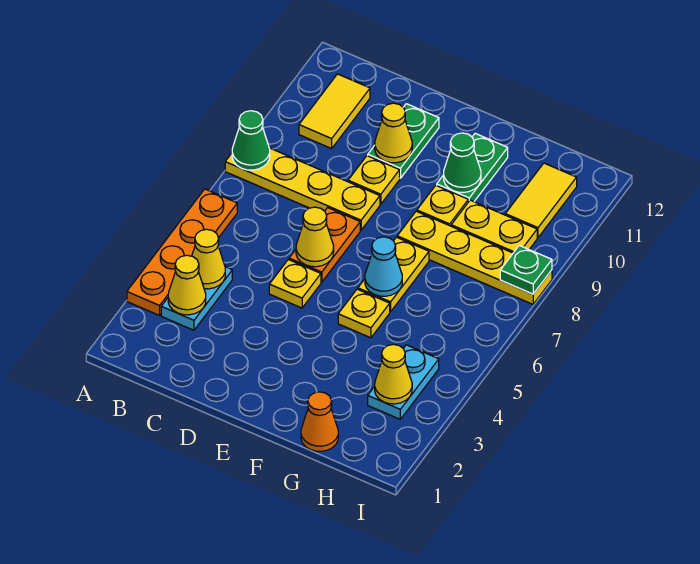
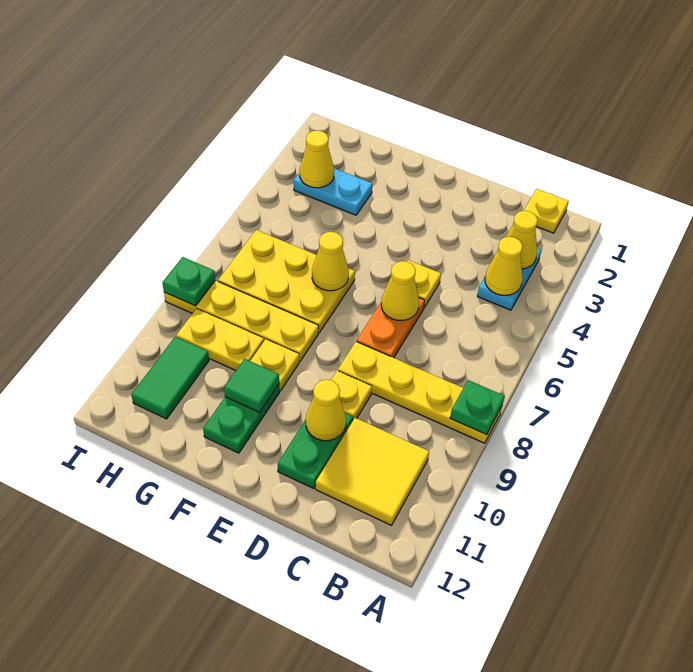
orange 1x4 plate [127,189,237,315] -> none
green 1x1 cone [232,111,270,170] -> green 1x1 plate [450,380,505,435]
yellow 1x2 tile [299,74,370,149] -> yellow 2x2 tile [316,418,429,525]
yellow 1x1 plate [338,289,390,338] -> yellow 1x1 plate moved to [524,189,569,233]
yellow 1x2 plate [358,237,429,312] -> yellow 2x3 plate [218,230,355,333]
cyan 1x1 cone [365,237,402,296] -> yellow 1x1 cone [312,232,349,291]
green 1x1 cone [444,133,481,192] -> green 1x1 tile [224,359,279,412]
orange 1x1 cone [301,392,338,451] -> none
cyan 1x2 plate [368,345,439,419] -> cyan 1x2 plate turned to [293,168,372,215]
yellow 1x2 tile [505,163,577,238] -> green 1x2 tile [131,337,209,419]

